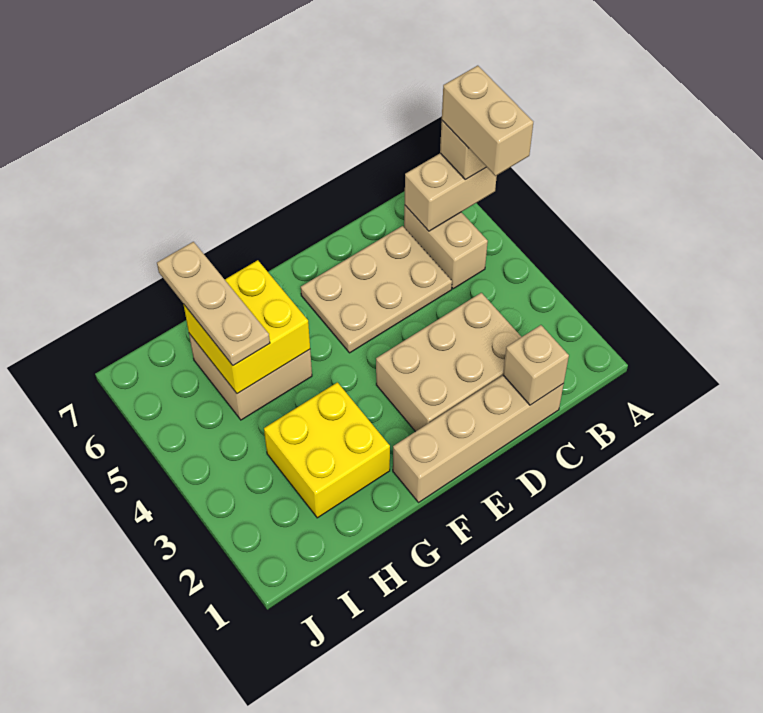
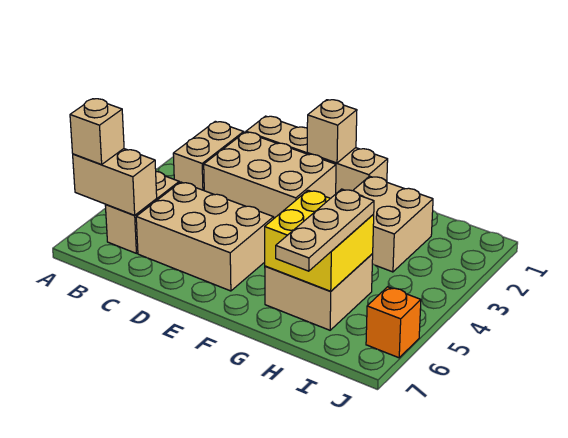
tan 1x2 brick [442,66,533,176] -> tan 1x2 brick moved to [173,121,244,190]
tan 1x1 brick [503,325,569,405] -> tan 1x1 brick moved to [307,100,357,163]
tan 2x3 plate [301,226,452,353] -> tan 2x3 brick [136,182,274,291]
yellow 2x2 brick [264,382,390,518] -> tan 2x2 brick [353,176,433,272]
none -> orange 1x1 brick [366,287,421,358]

